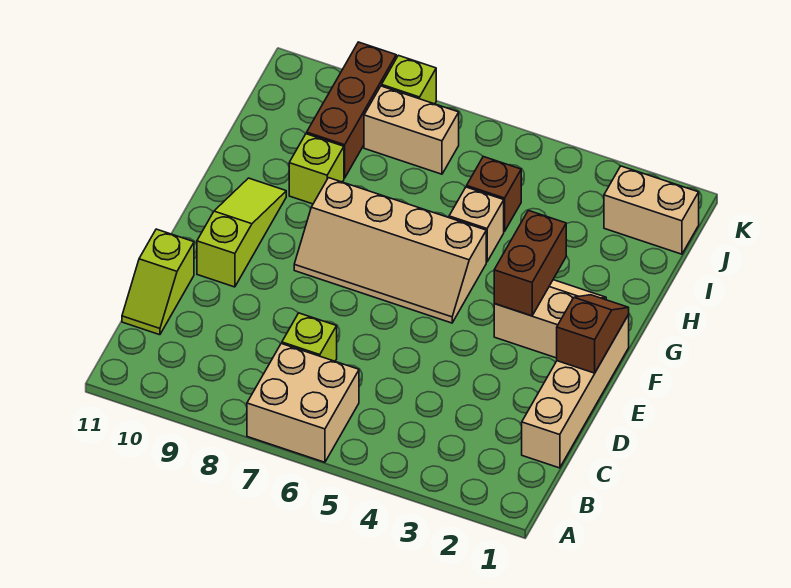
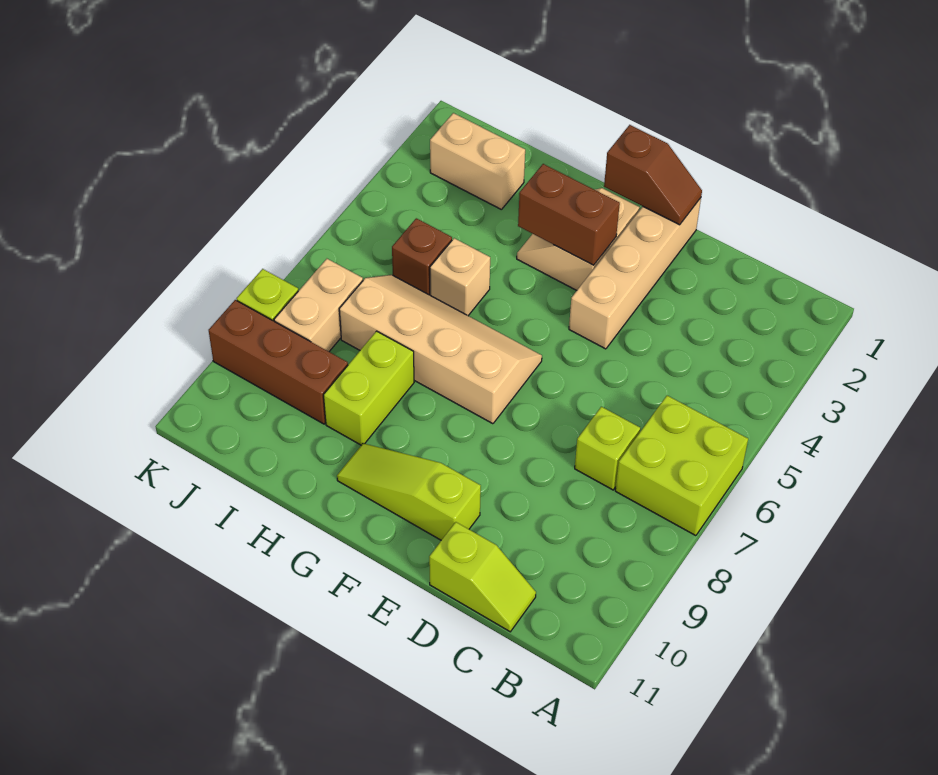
tan 2x2 brick [247,344,359,462] -> lime 2x2 brick [615,396,748,536]
tan 1x4 brick [522,315,629,468] -> tan 1x4 brick turned to [569,198,701,349]
brown 1x2 slope [557,295,629,373] -> brown 1x2 slope turned to [604,125,702,225]
tan 2x4 slope [294,178,486,323] -> tan 2x4 slope turned to [339,275,542,424]
lime 1x1 brick [289,134,344,204] -> lime 1x2 brick [324,331,414,445]
tan 1x2 brick [604,166,699,254] -> tan 1x2 brick turned to [430,113,525,210]

